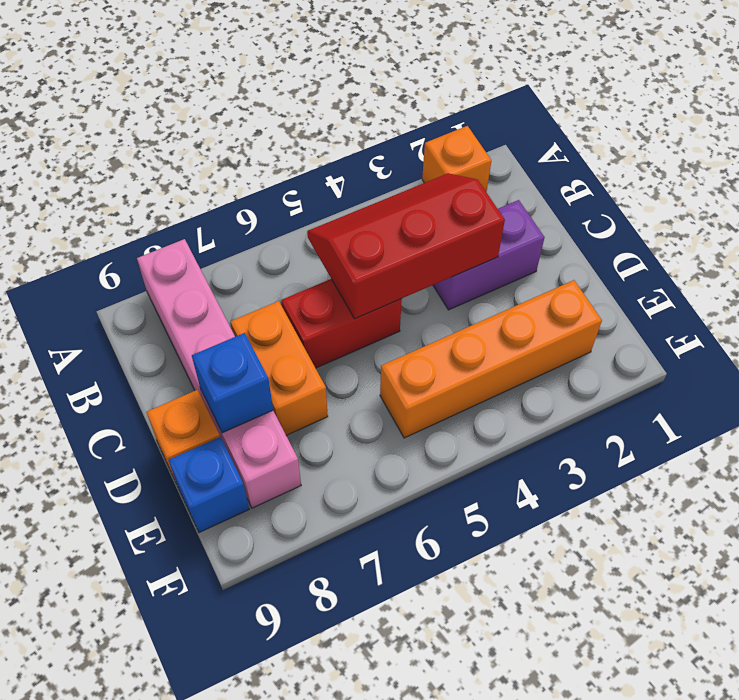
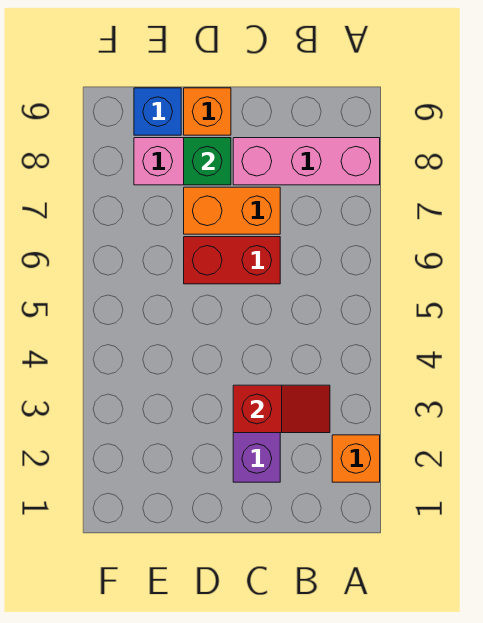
red 2x3 slope [307,173,505,319] -> red 1x2 slope [233,385,330,433]
red 1x2 brick [281,279,402,368] -> red 1x2 brick turned to [184,237,280,284]
blue 1x1 brick [192,333,273,433] -> green 1x1 brick [184,138,231,185]
orange 1x4 brick [380,280,602,438] -> none

